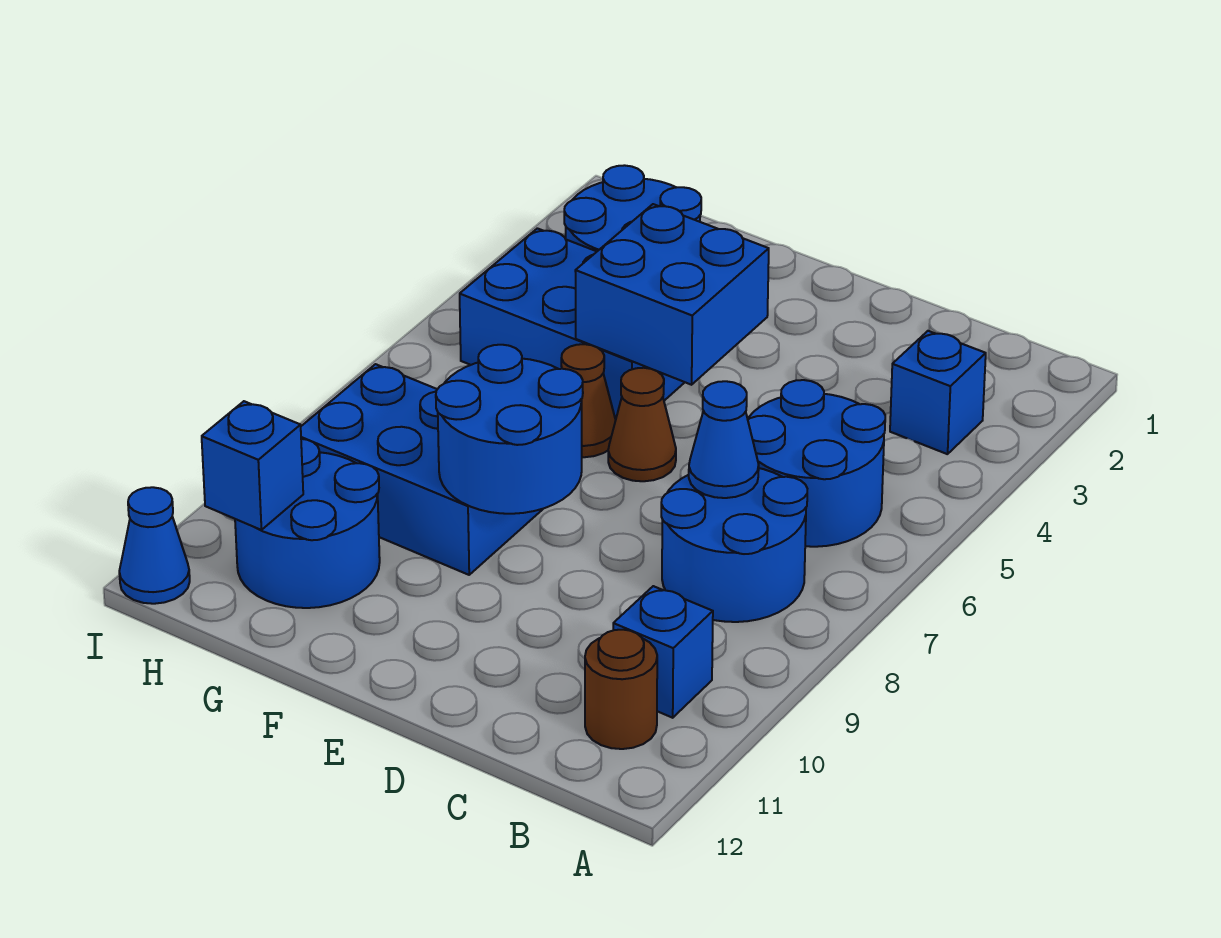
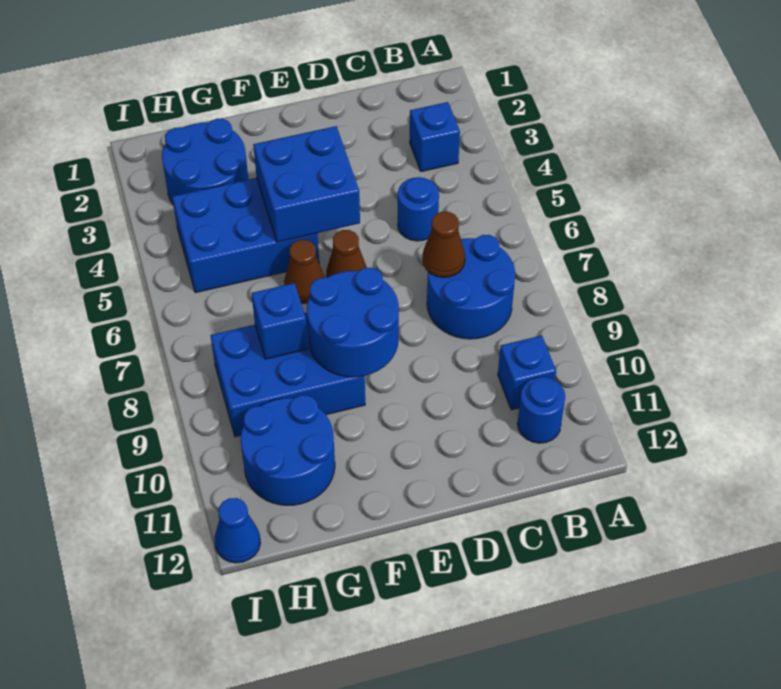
blue 2x2 round brick [748,380,885,547] -> blue 1x1 round brick [398,177,439,241]
brown 1x1 round brick [585,630,657,749] -> blue 1x1 round brick [517,377,565,443]
blue 1x1 cone [689,381,759,498] -> brown 1x1 cone [422,212,465,278]
blue 1x1 brick [202,401,303,530] -> blue 1x1 brick moved to [251,283,308,359]

